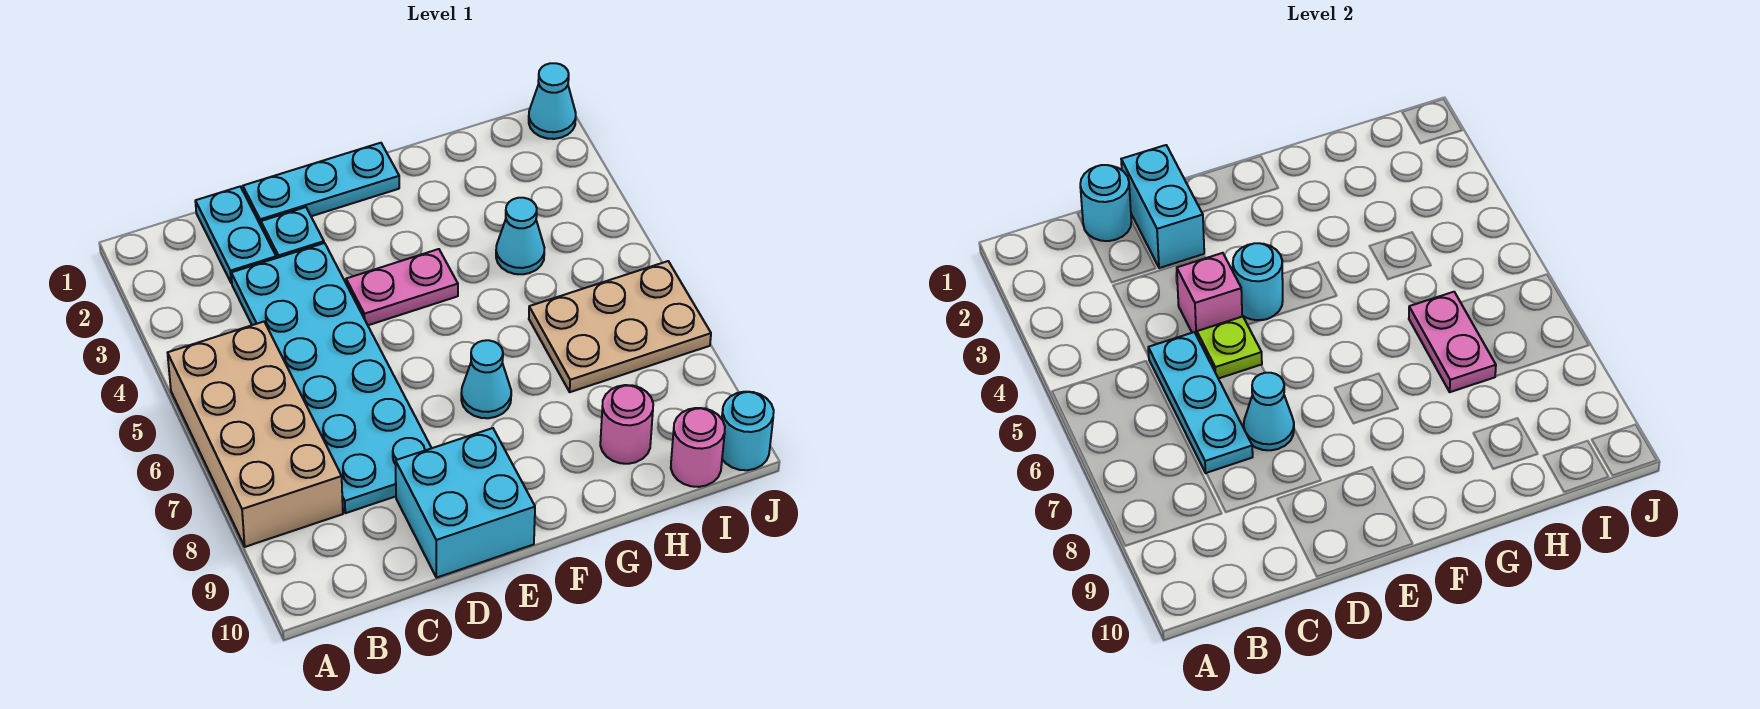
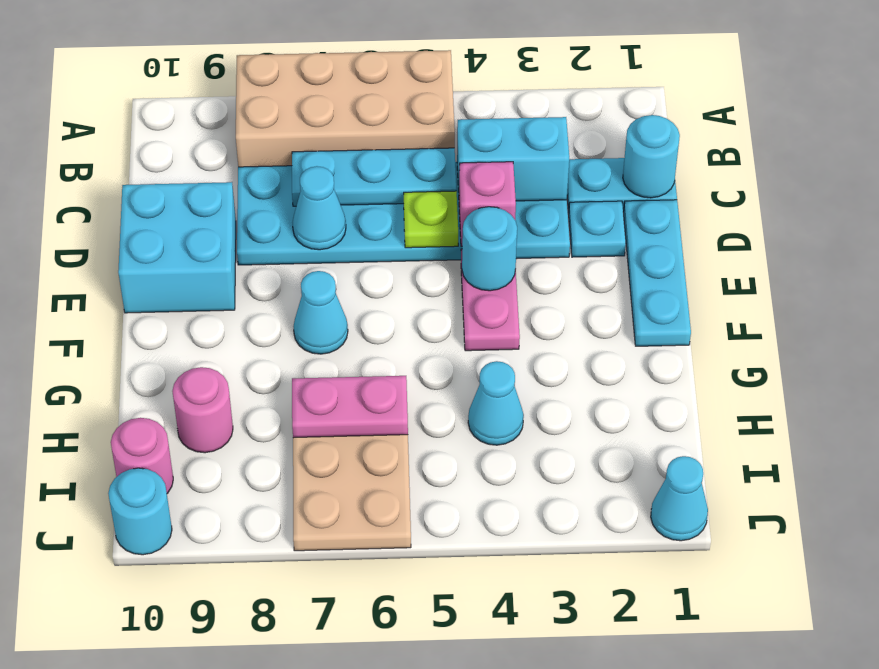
cyan 1x2 brick [1121,145,1204,268] -> cyan 1x2 brick moved to [457,117,569,201]

